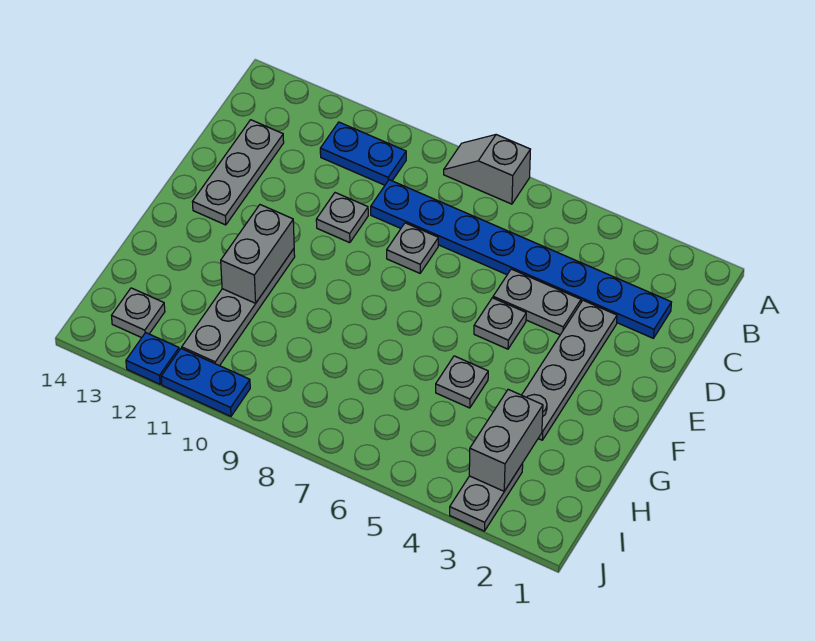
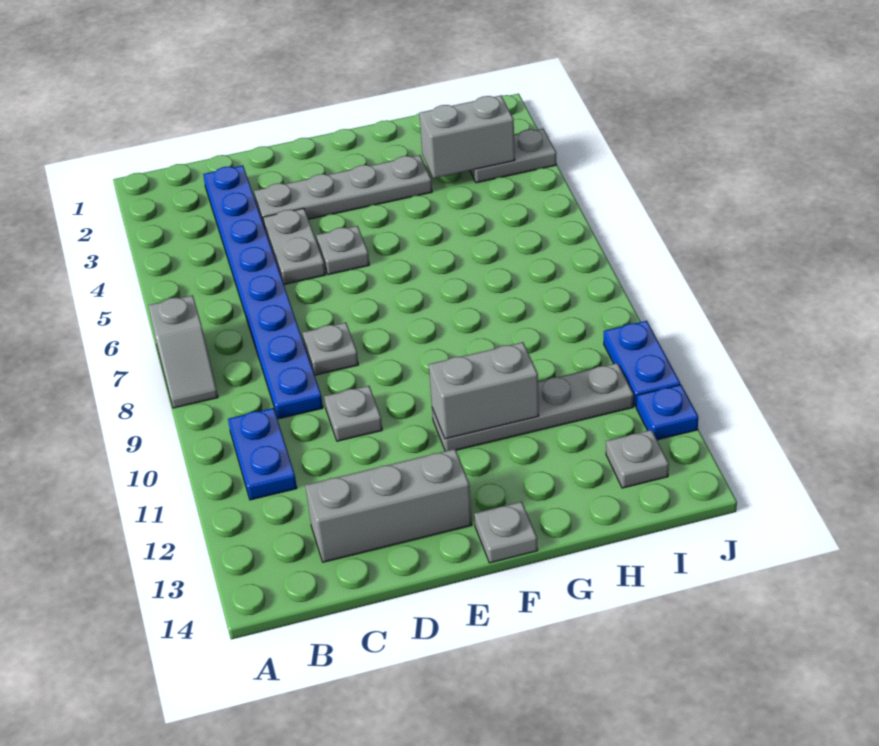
grey 1x3 plate [193,120,284,225] -> grey 1x3 brick [305,449,472,562]
grey 1x1 plate [436,356,488,408] -> grey 1x1 plate moved to [474,502,538,563]

